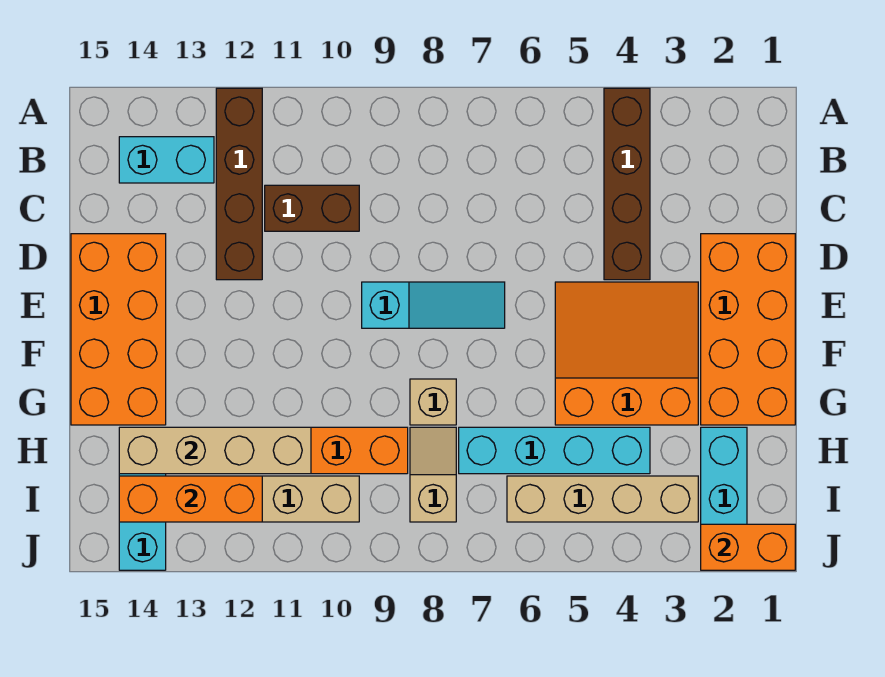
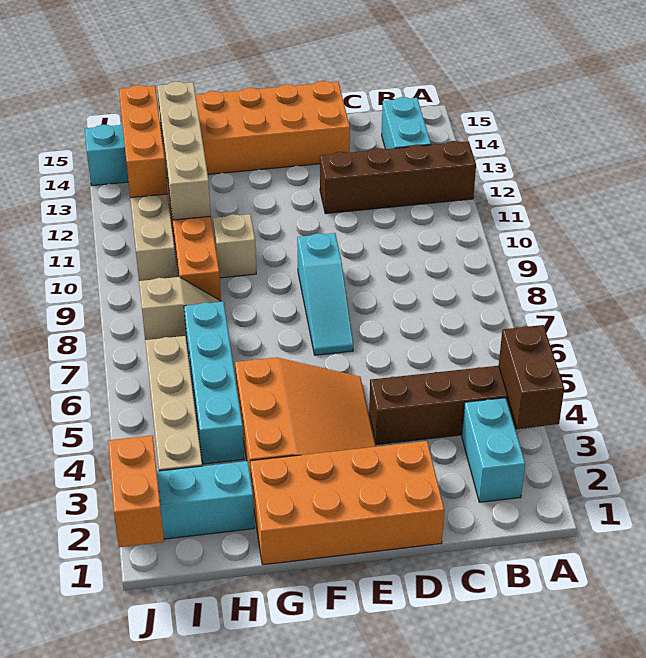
none -> cyan 1x2 brick [462,398,525,502]
brown 1x2 brick [265,185,359,231] -> brown 1x2 brick moved to [499,325,564,429]
tan 1x1 brick [410,379,456,425] -> tan 1x1 brick moved to [213,214,256,278]

